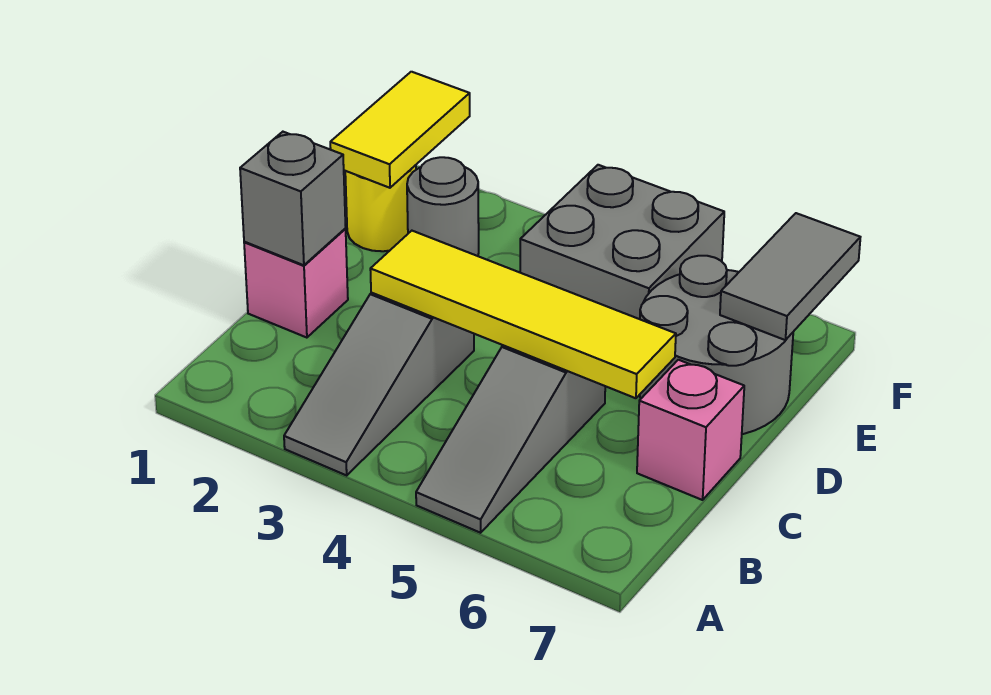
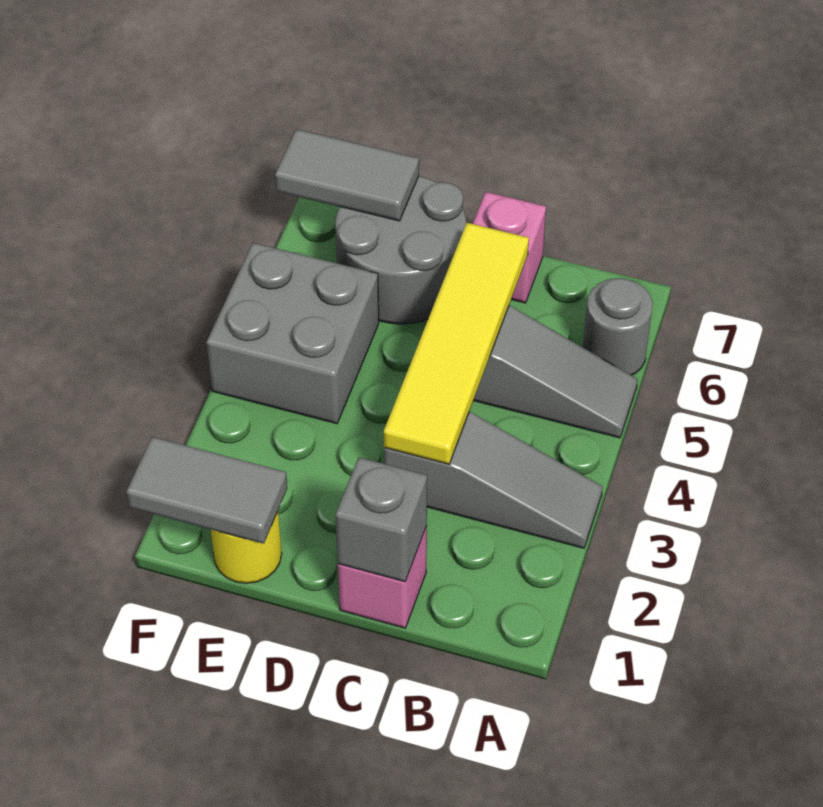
yellow 1x2 tile [330,72,470,188] -> grey 1x2 tile [126,437,287,544]
grey 1x1 round brick [407,157,479,256] -> grey 1x1 round brick moved to [583,278,653,375]

